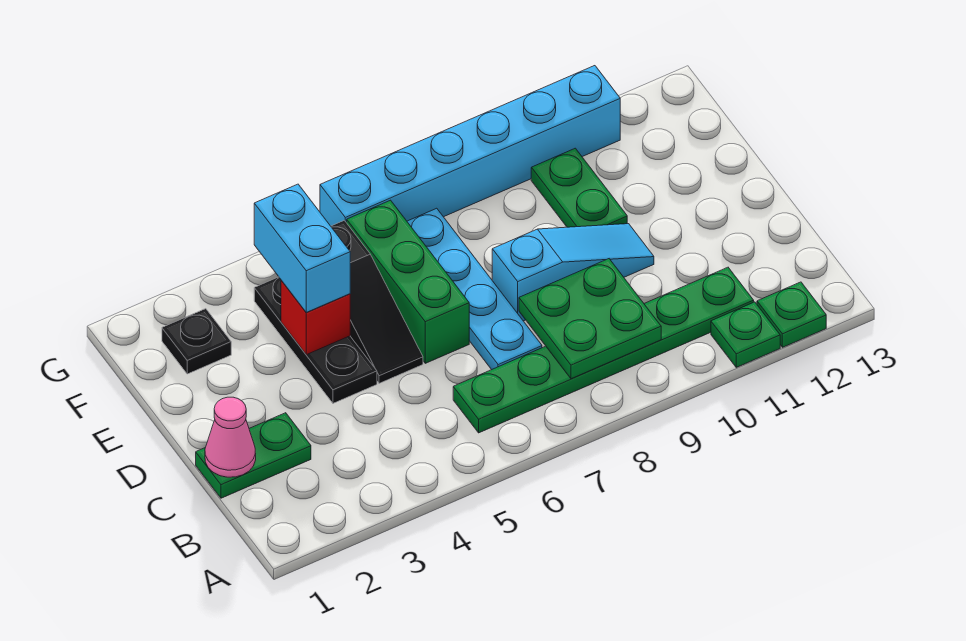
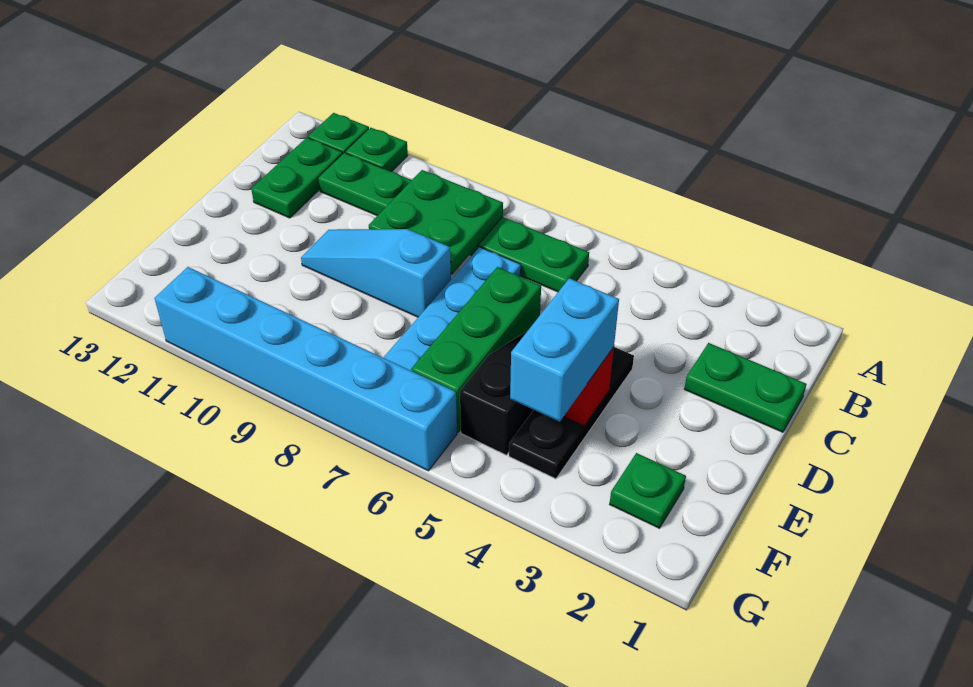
pink 1x1 cone [205,397,256,477] -> none
green 1x2 plate [531,148,627,227] -> green 1x2 plate moved to [251,138,343,218]
black 1x1 plate [162,309,231,374] -> green 1x1 plate [610,453,686,528]

